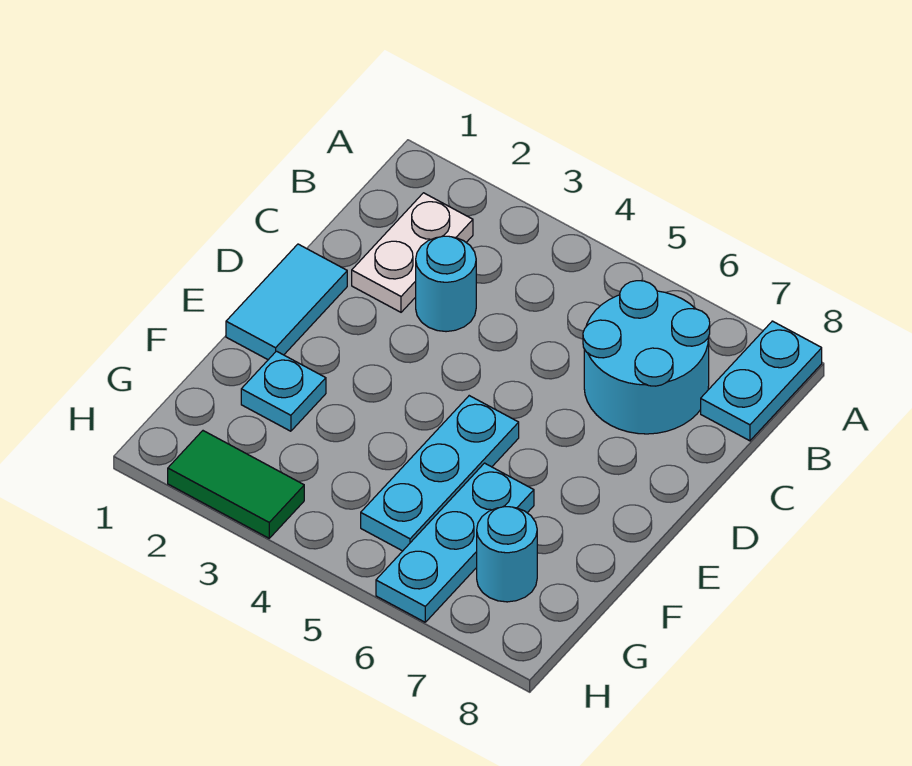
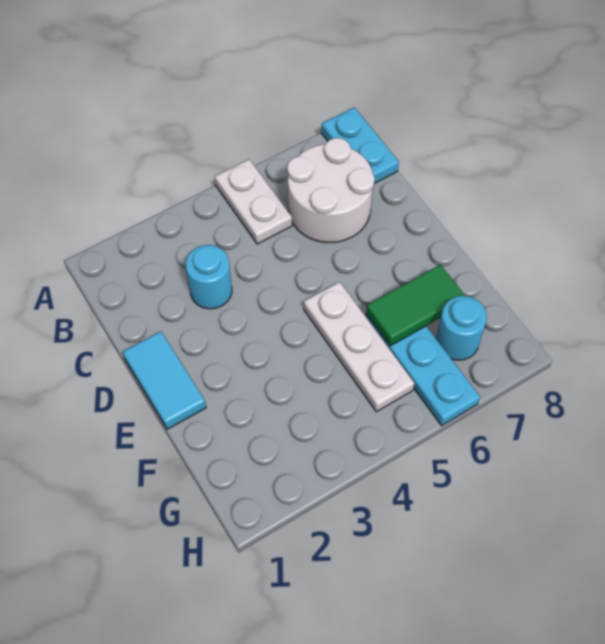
white 1x2 plate [352,193,473,312] -> white 1x2 plate moved to [215,159,292,244]
cyan 2x2 round brick [583,281,710,434] -> white 2x2 round brick [287,138,375,242]
cyan 1x3 plate [361,396,519,551] -> white 1x3 plate [304,282,414,412]
cyan 1x1 plate [241,351,326,431] -> none
green 1x2 tile [168,431,304,538] -> green 1x2 tile moved to [366,265,465,346]

